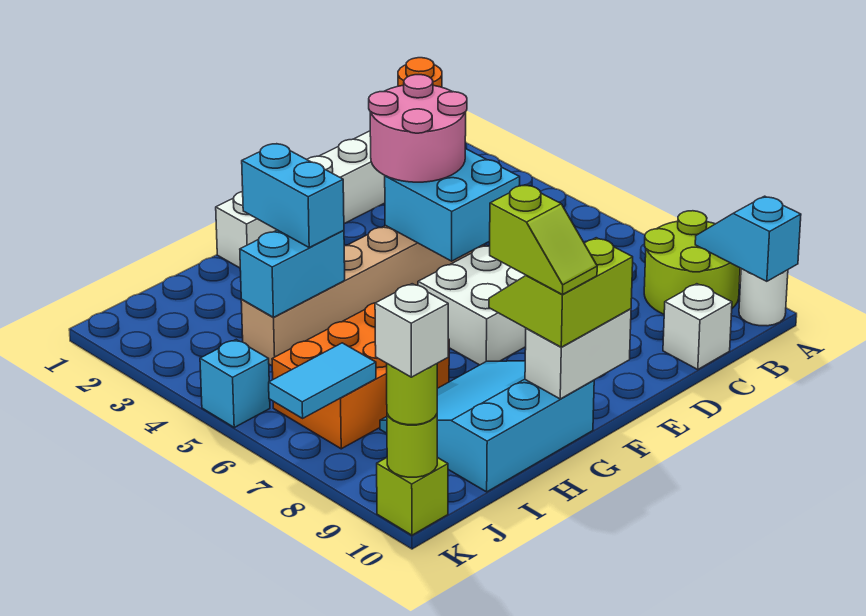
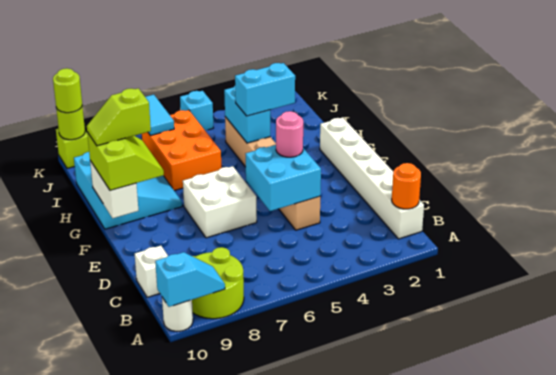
pink 2x2 round brick [369,75,467,182] -> pink 1x1 round brick [276,111,303,157]
white 1x1 brick [375,284,448,377] -> none

